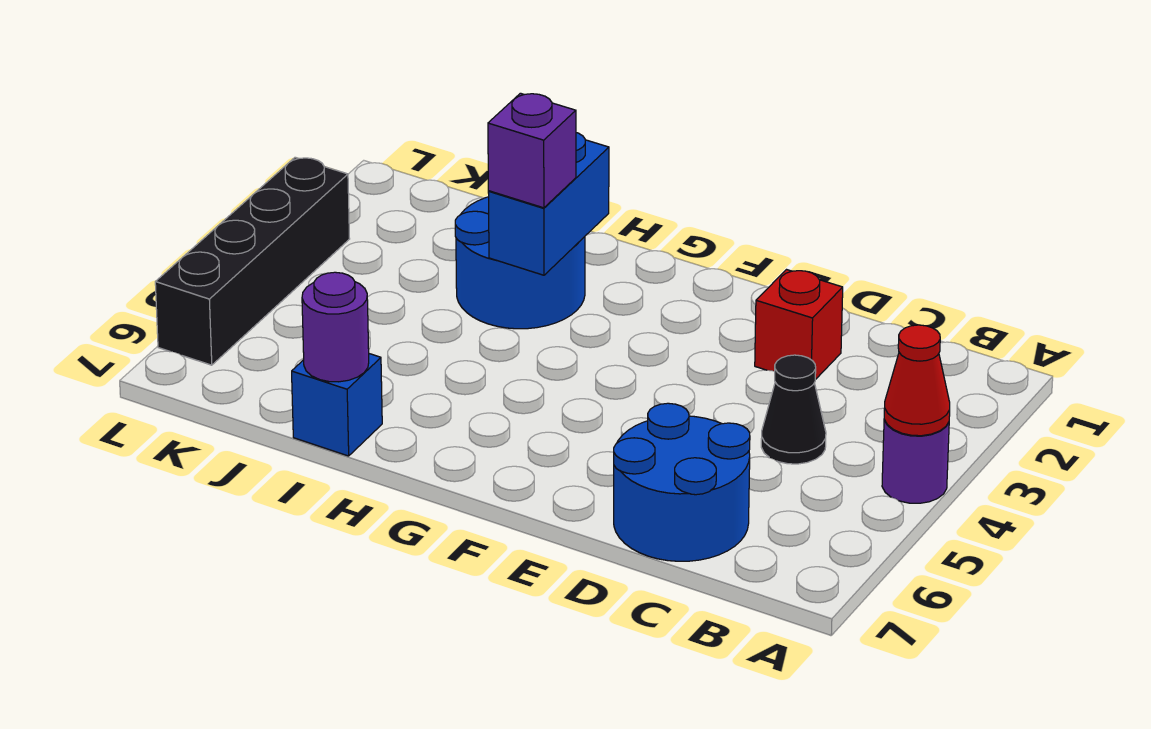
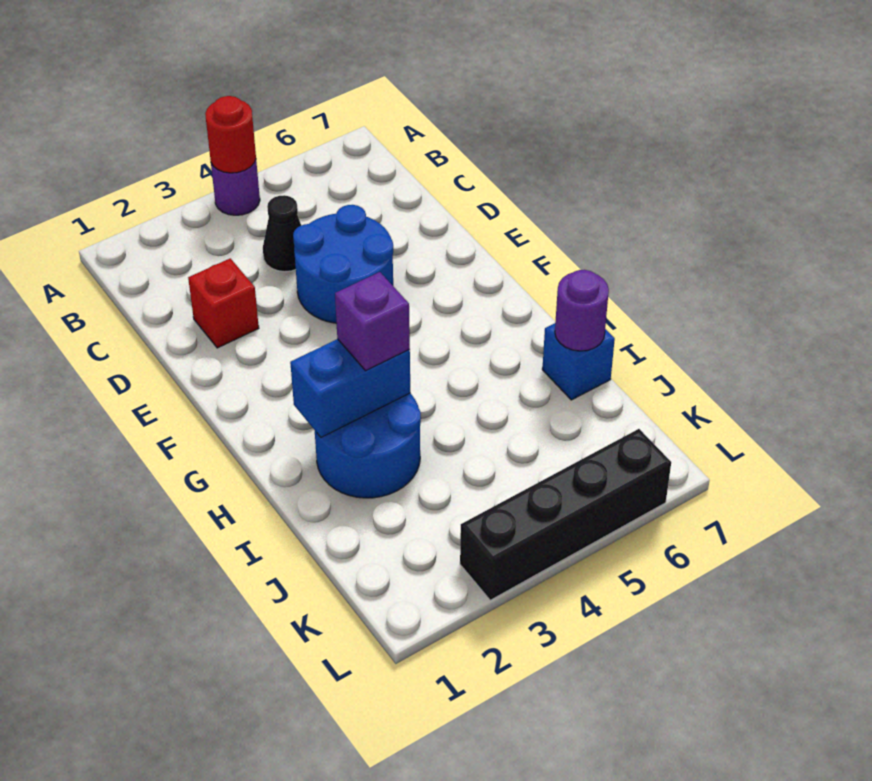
red 1x1 cone [884,325,950,436] -> red 1x1 round brick [205,96,256,173]
blue 2x2 round brick [614,403,750,561] -> blue 2x2 round brick moved to [293,205,393,323]

